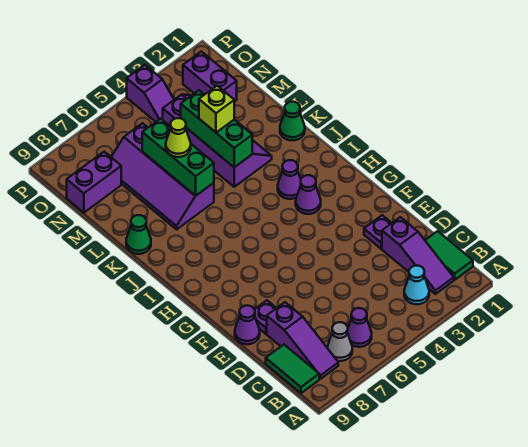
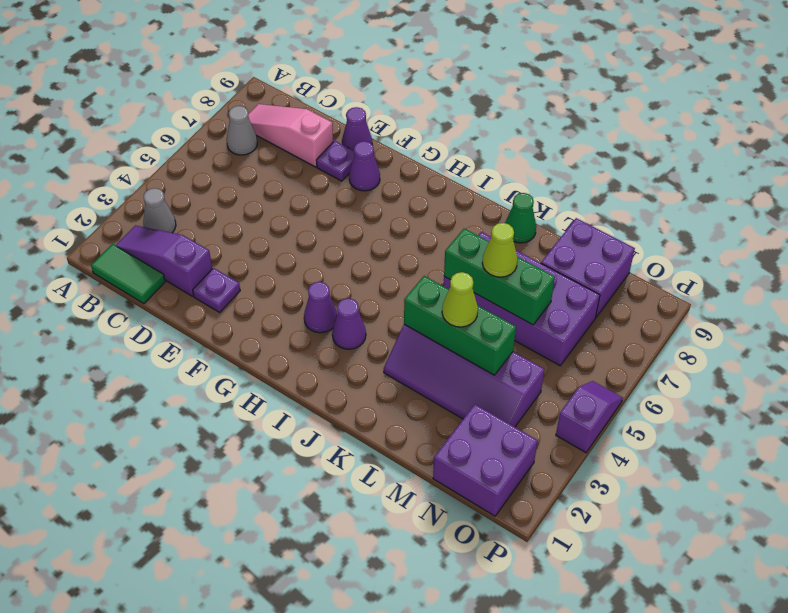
cyan 1x1 cone [404,266,429,304] -> grey 1x1 cone [143,188,176,233]
purple 1x1 cone [348,308,372,347] -> purple 1x1 cone moved to [349,141,380,191]
purple 1x3 slope [267,302,338,379] -> pink 1x3 slope [248,104,333,167]
green 1x2 tile [266,345,319,393] -> none
green 1x1 cone [280,102,305,140] -> none
purple 2x4 slope [111,123,214,229] -> purple 2x4 brick [444,232,600,366]
lime 1x1 brick [199,86,234,132] -> lime 1x1 cone [442,272,478,327]
purple 1x2 brick [183,51,237,102] -> purple 2x2 brick [433,404,538,516]
purple 1x2 brick [67,152,121,213] -> purple 2x2 brick [541,218,635,317]
purple 1x2 slope [127,65,174,122] -> purple 1x2 slope turned to [556,381,623,452]

